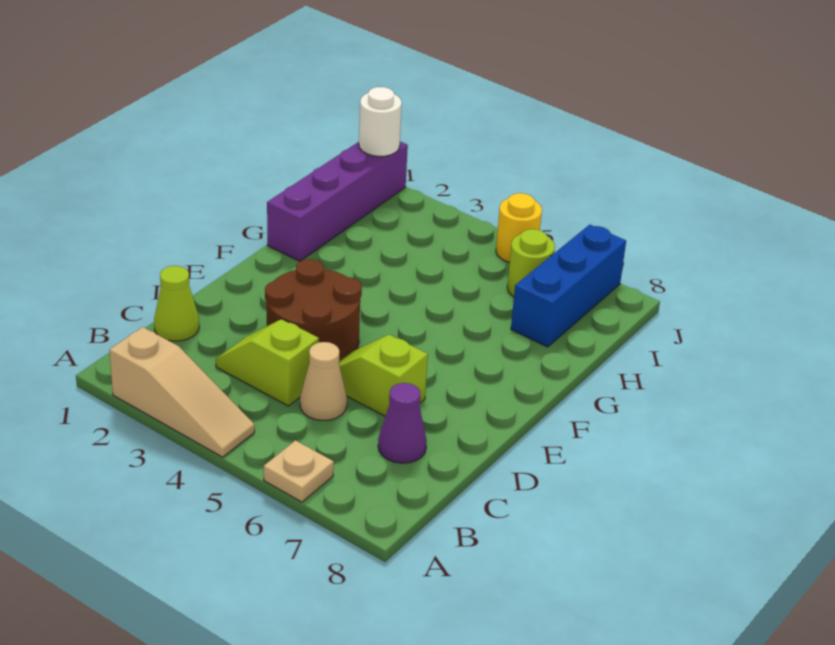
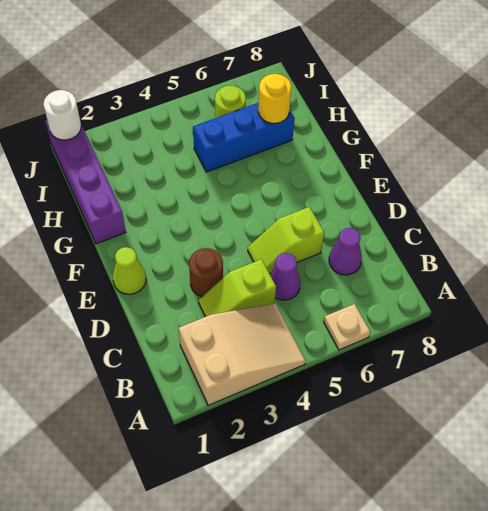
tan 1x3 slope [109,327,255,457] -> tan 2x3 slope [179,304,306,405]
lime 1x1 cone [154,266,199,341] -> lime 1x1 cone moved to [113,247,146,294]
tan 1x1 cone [300,342,347,421] -> purple 1x1 cone [270,253,300,300]
brown 2x2 round brick [265,259,362,361] -> brown 1x1 round brick [189,248,223,297]
blue 1x3 brick [511,225,626,347] -> blue 1x3 brick turned to [193,103,294,172]
yellow 1x1 round brick [496,193,542,263] -> yellow 1x1 round brick moved to [258,74,291,123]

